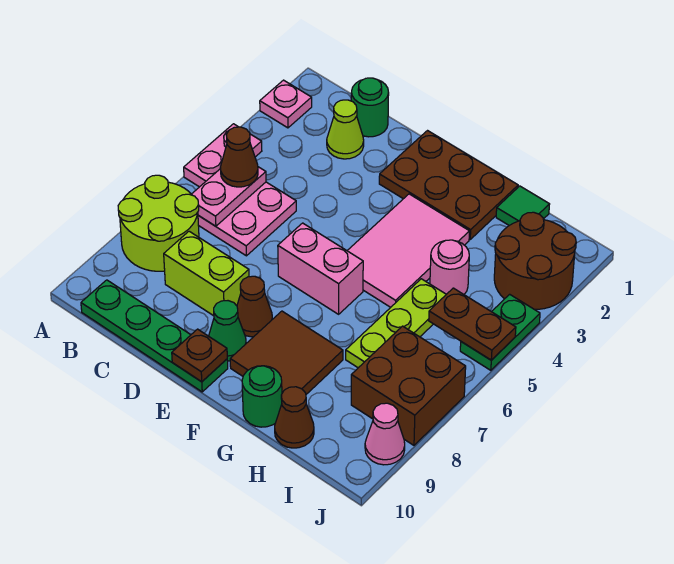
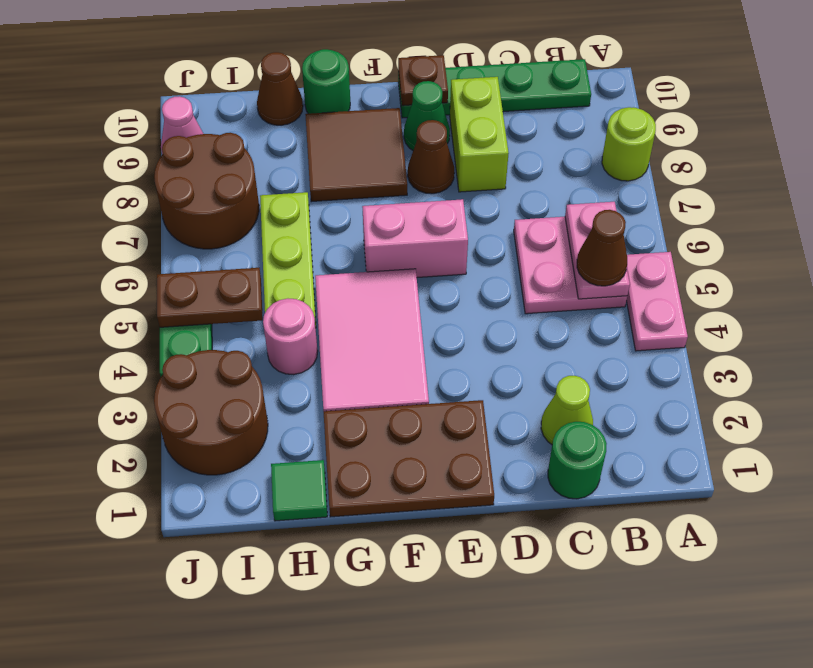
pink 1x1 plate [260,80,312,128] -> none
lime 2x2 round brick [118,175,199,271] -> lime 1x1 round brick [602,107,656,181]
lime 1x2 brick [164,231,249,316] -> lime 1x2 brick turned to [450,77,509,192]
brown 2x2 brick [351,326,466,445] -> brown 2x2 round brick [154,133,259,249]

